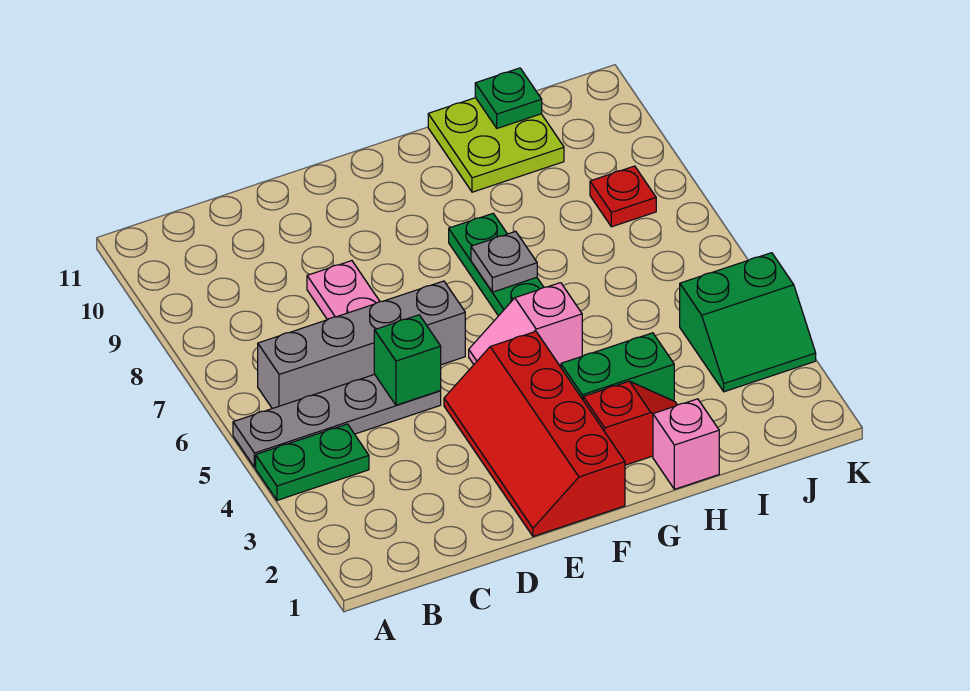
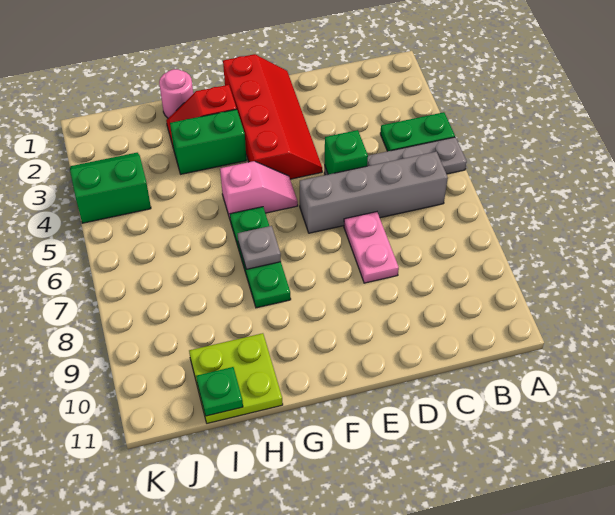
pink 1x1 brick [653,399,719,489] -> pink 1x1 round brick [159,69,193,118]
red 1x1 plate [590,166,656,227] -> none

